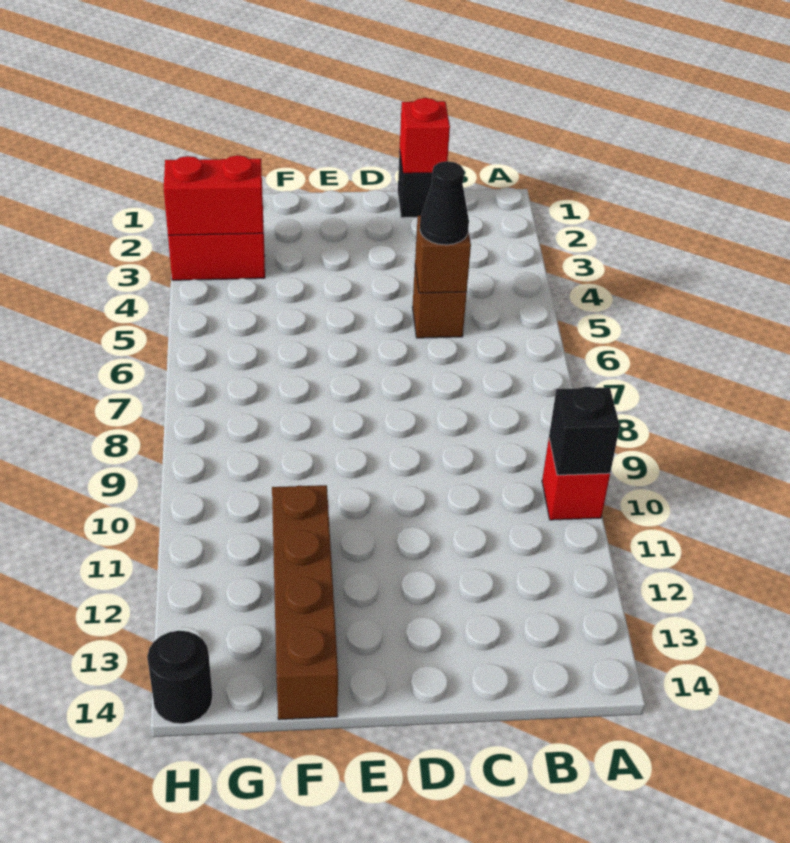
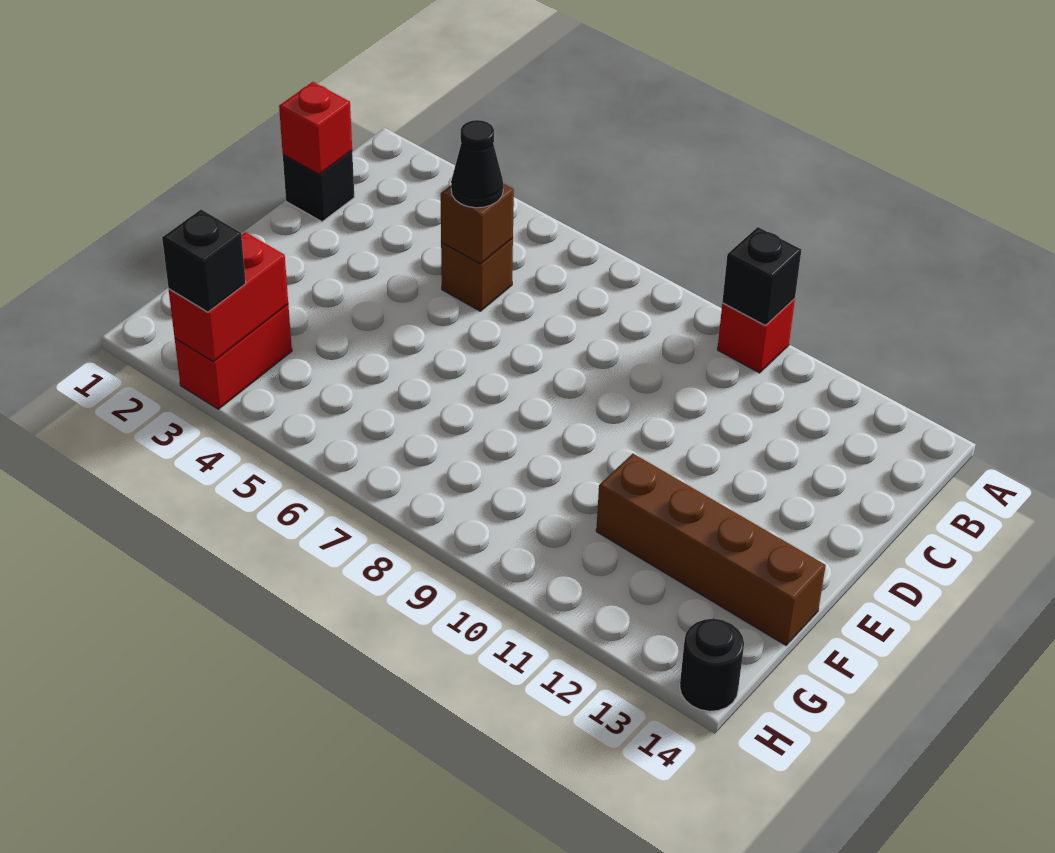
none -> black 1x1 brick [162,210,246,312]

